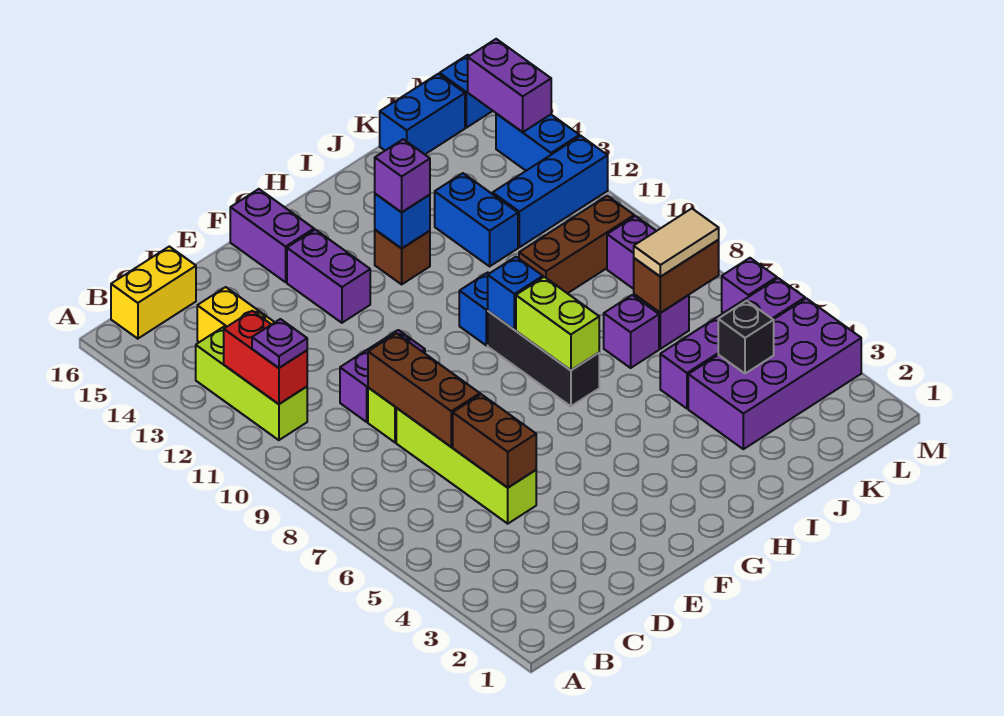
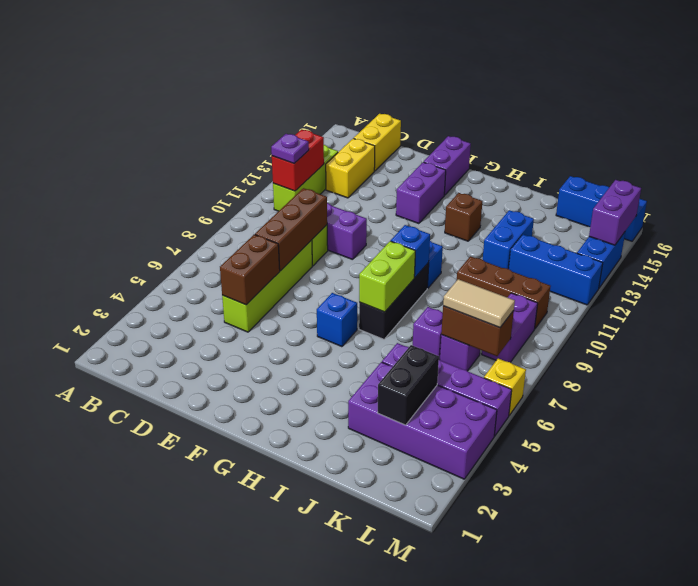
yellow 1x2 brick [111,246,196,339] -> yellow 1x2 brick turned to [354,114,401,171]
blue 1x1 brick [375,194,430,248] -> blue 1x1 brick moved to [317,293,357,347]
purple 1x1 brick [375,139,430,212] -> none
black 1x1 brick [718,301,774,374] -> black 1x2 brick [378,345,439,425]
purple 1x1 brick [722,258,777,313] -> yellow 1x1 brick [484,358,526,415]

